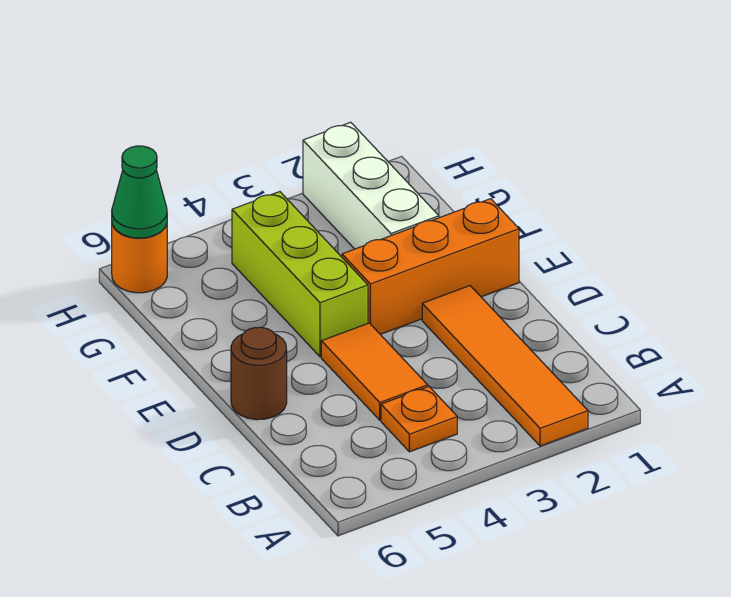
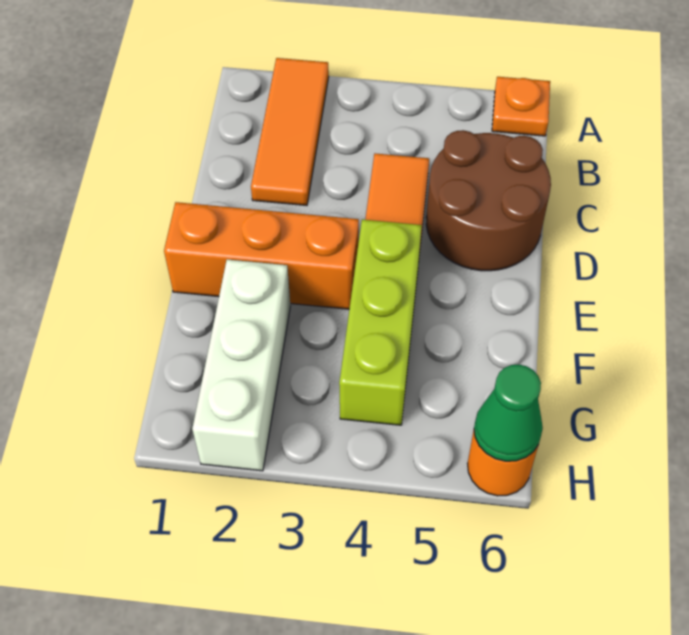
orange 1x4 tile [422,286,588,446] -> orange 1x3 tile [251,58,329,205]
orange 1x1 plate [381,387,457,452] -> orange 1x1 plate moved to [492,77,550,136]
brown 1x1 round brick [231,327,287,420] -> brown 2x2 round brick [426,130,551,271]

